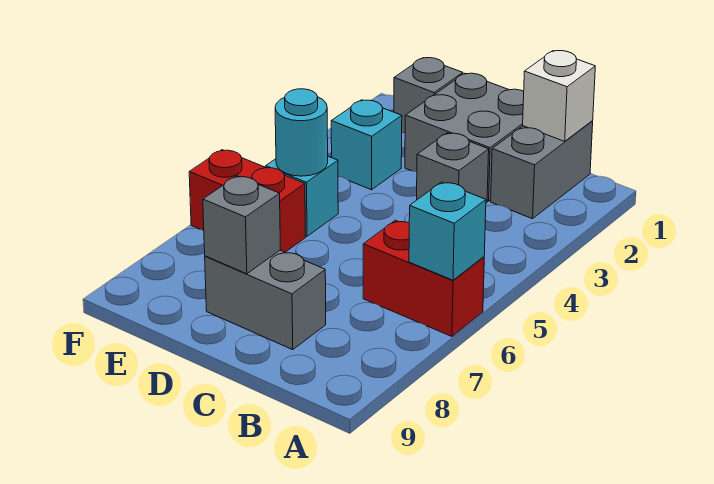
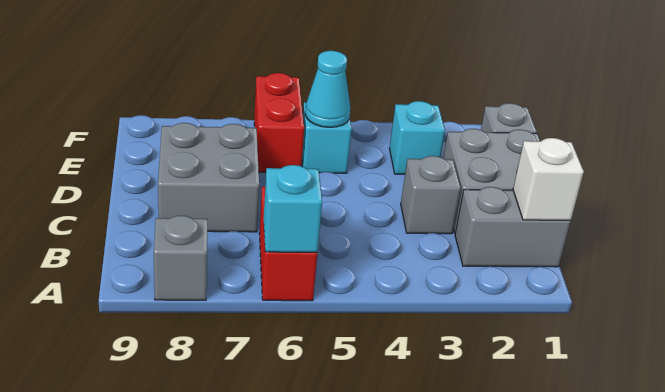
grey 1x2 brick [205,250,326,350] -> grey 2x2 brick [158,123,259,232]
grey 1x1 brick [203,176,280,274] -> grey 1x1 brick moved to [154,216,207,300]
cyan 1x1 round brick [275,89,328,176] -> cyan 1x1 cone [305,51,350,127]

